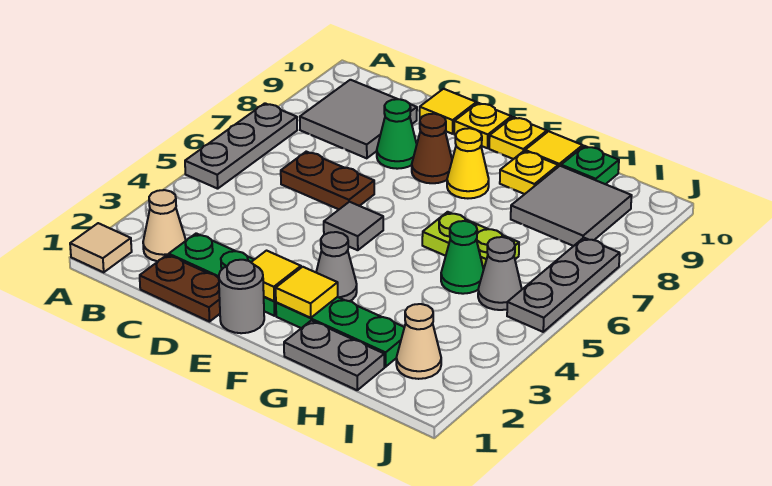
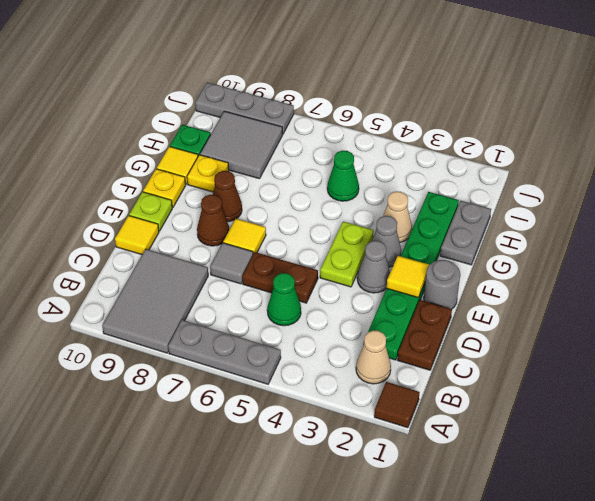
tan 1x1 tile [70,223,132,272] -> brown 1x1 tile [374,382,420,428]
grey 2x2 tile [300,80,417,158] -> grey 2x3 tile [102,249,208,353]
brown 1x2 plate [281,152,374,209] -> brown 1x2 plate turned to [242,252,318,303]
green 1x1 cone [377,99,417,169] -> green 1x1 cone moved to [267,273,301,326]
grey 1x1 tile [324,202,383,250] -> grey 1x1 tile moved to [210,243,253,284]
yellow 1x1 plate [454,103,511,148] -> lime 1x1 plate [129,192,172,231]
yellow 1x1 tile [276,267,338,318] -> yellow 1x1 tile moved to [223,219,266,254]
yellow 1x1 cone [447,128,489,198] -> brown 1x1 cone [213,171,242,222]
lime 1x2 plate [422,212,519,269] -> lime 1x2 plate moved to [320,222,374,287]
tan 1x1 cone [396,304,441,379] -> tan 1x1 cone moved to [383,192,412,242]
grey 1x1 cone [478,237,522,310] -> grey 1x1 cone moved to [357,241,390,293]
grey 1x3 plate [507,238,620,332] -> grey 1x3 plate moved to [195,83,294,134]

